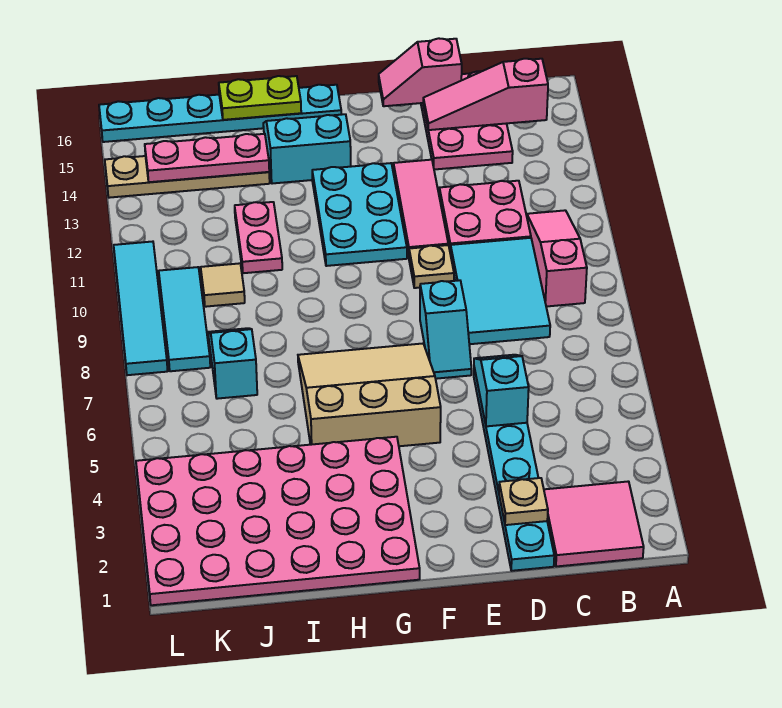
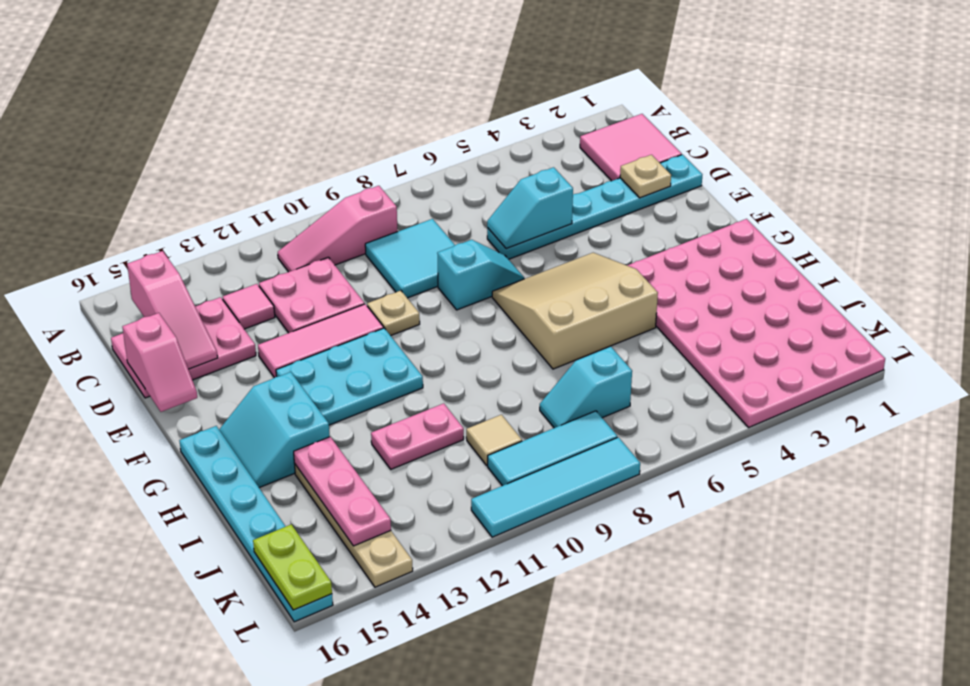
cyan 2x3 tile [450,238,550,344] -> cyan 2x2 tile [365,219,455,298]
none -> pink 1x1 tile [223,284,275,329]
tan 3x3 slope [298,344,441,446] -> tan 3x3 slope turned to [492,253,658,369]
lime 1x2 plate [219,76,301,120] -> lime 1x2 plate moved to [253,524,332,610]

